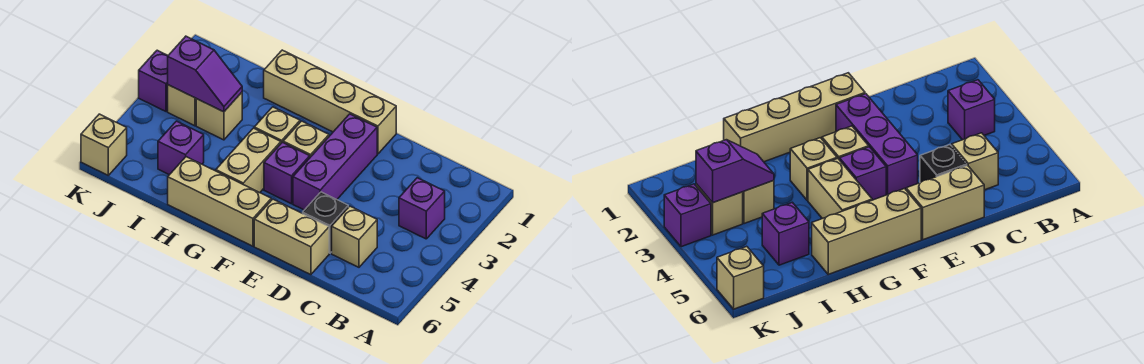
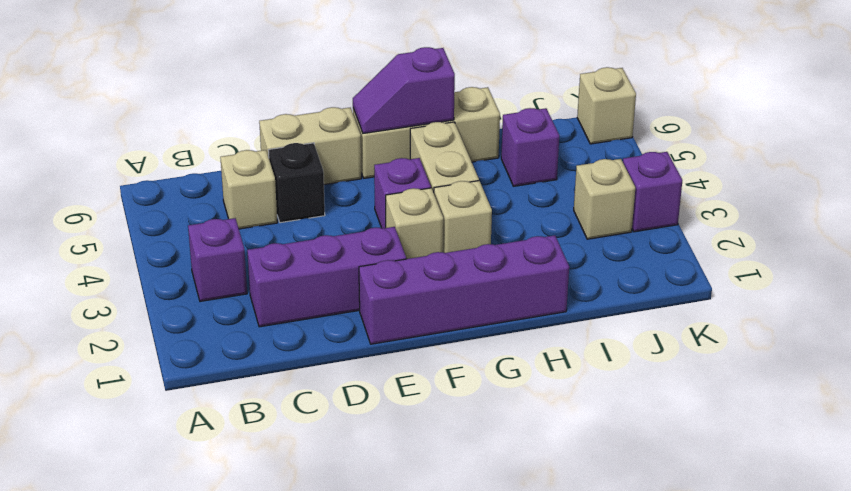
tan 1x4 brick [264,50,396,154] -> purple 1x4 brick [359,235,569,344]
purple 1x3 brick [293,114,377,210] -> purple 1x3 brick turned to [247,227,406,327]
tan 1x1 brick [196,93,242,140] -> none
purple 1x2 slope [168,36,242,112] -> purple 1x2 slope moved to [353,47,455,133]

